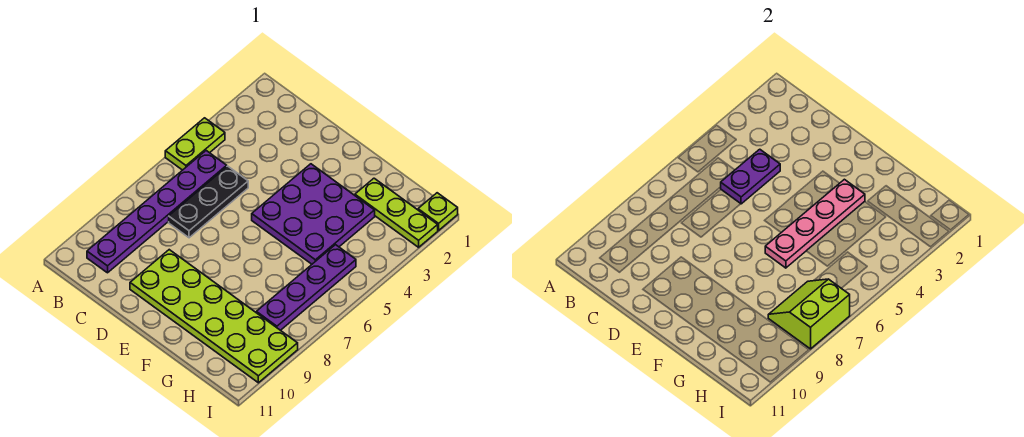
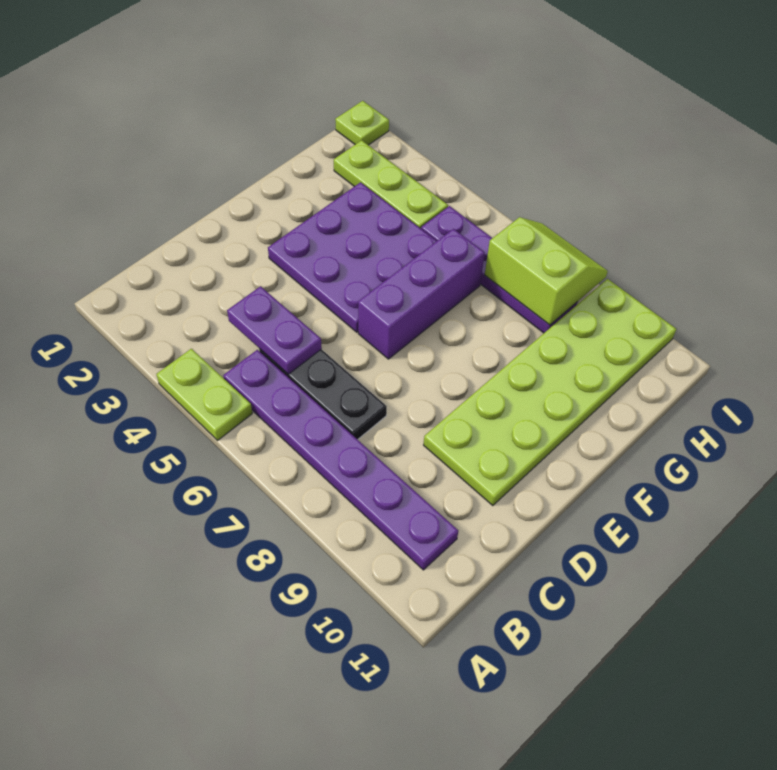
none -> purple 1x3 brick [358,229,485,359]
pink 1x4 plate [765,179,865,268] -> none
lime 1x3 plate [355,178,438,247] -> lime 1x3 plate turned to [334,140,448,228]
lime 2x2 slope [768,279,850,349] -> lime 2x2 slope turned to [485,217,608,325]

